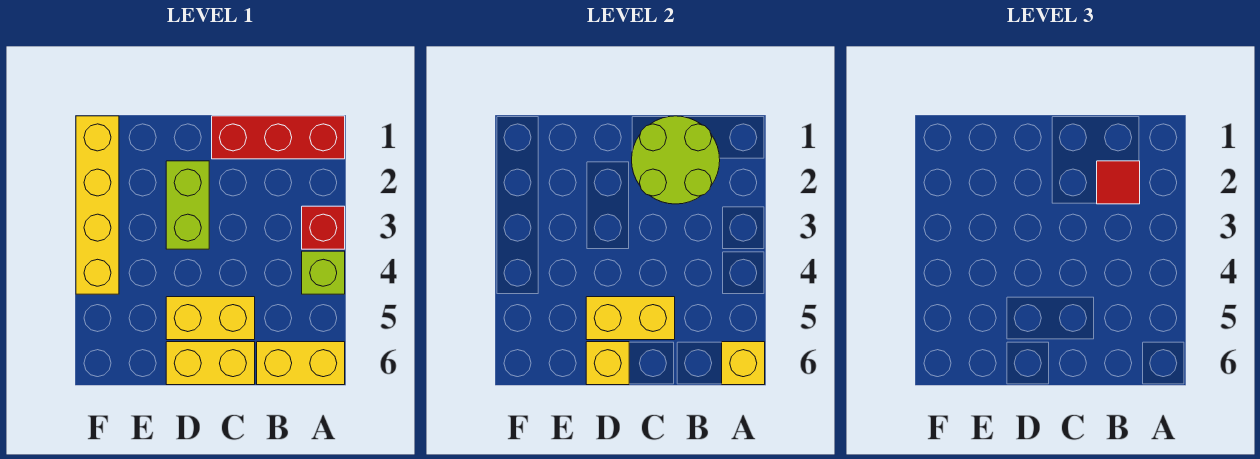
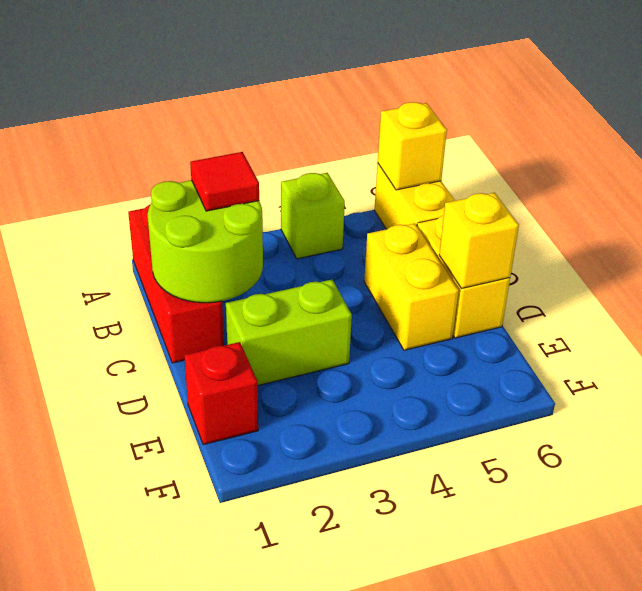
red 1x1 brick [302,206,345,249] -> red 1x1 brick moved to [184,342,258,445]
yellow 1x2 brick [586,297,675,340] -> none
yellow 1x4 brick [76,116,119,294] -> none

